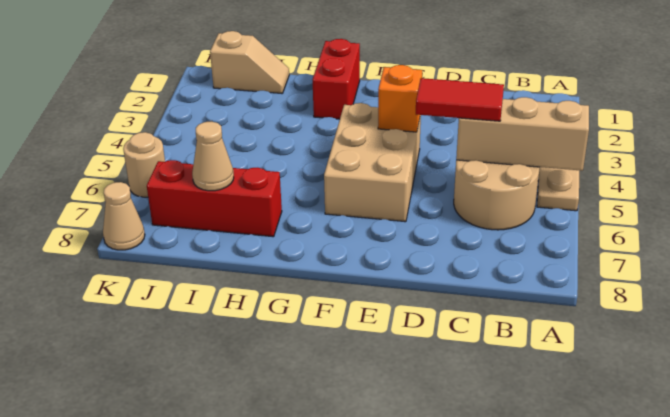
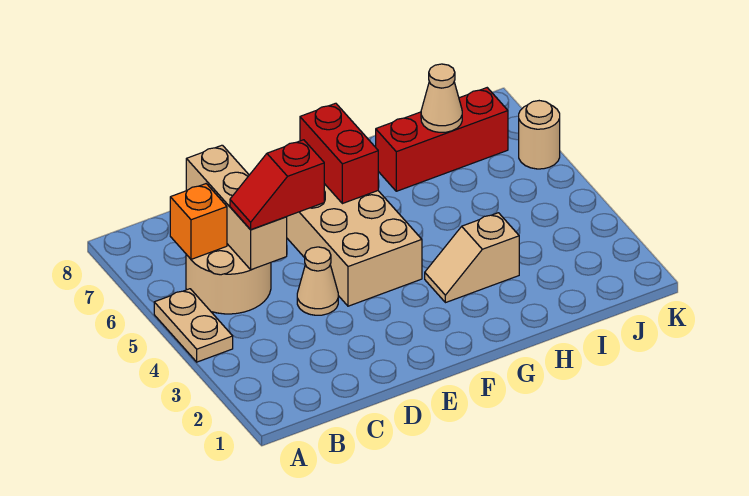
tan 1x3 brick [456,97,589,171] -> tan 1x3 brick turned to [186,145,287,270]
red 1x2 tile [416,78,504,121] -> red 1x2 slope [230,140,324,230]
orange 1x1 brick [378,65,422,132] -> orange 1x1 brick moved to [170,184,227,259]
red 1x2 brick [312,39,360,119] -> red 1x2 brick moved to [300,103,378,204]
tan 1x2 slope [210,31,289,93] -> tan 1x2 slope moved to [425,213,519,303]
tan 1x1 cone [103,182,145,250] -> tan 1x1 cone moved to [297,247,338,315]

